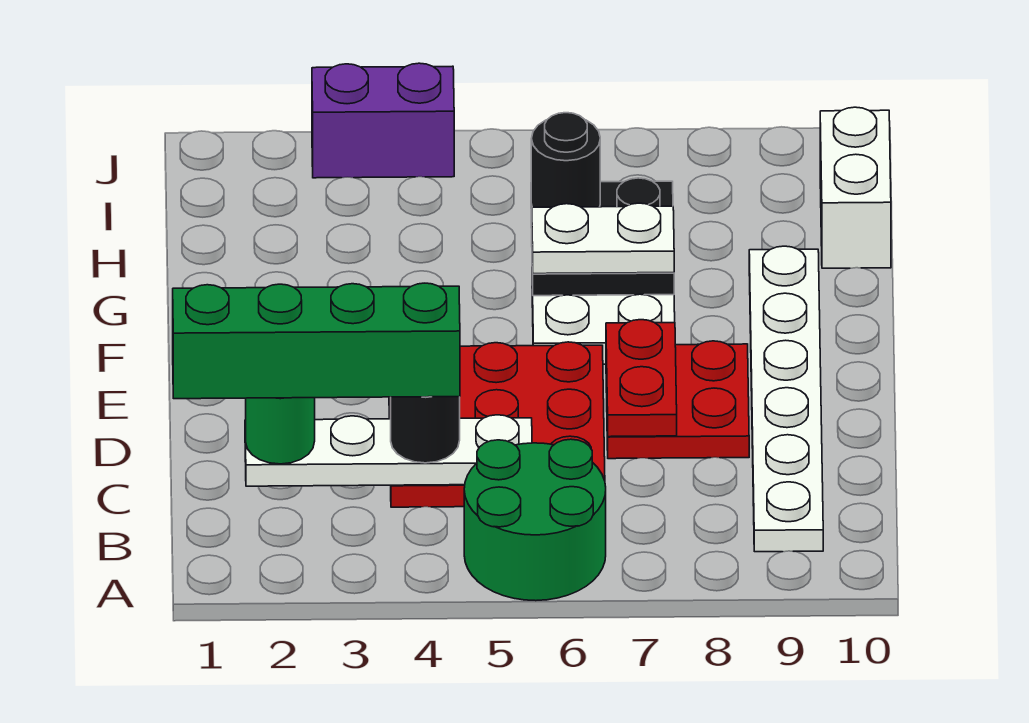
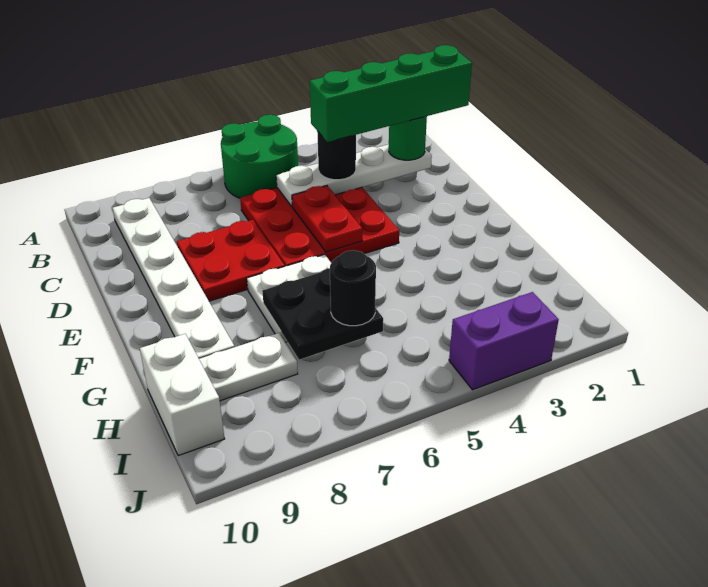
red 1x2 plate [606,320,677,437] -> red 1x2 plate moved to [292,186,362,252]
white 1x2 plate [532,203,674,274] -> white 1x2 plate moved to [199,333,298,401]

